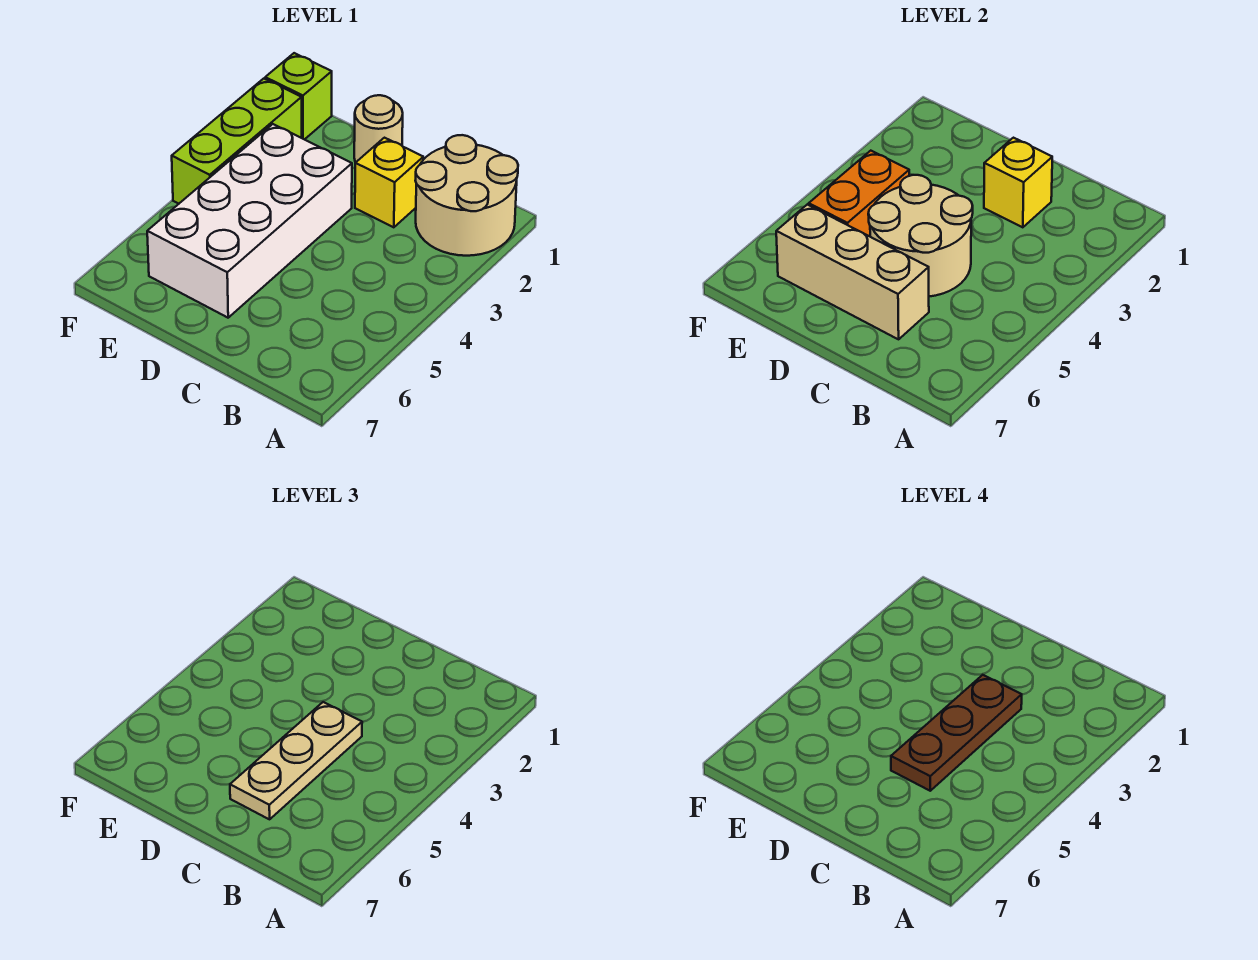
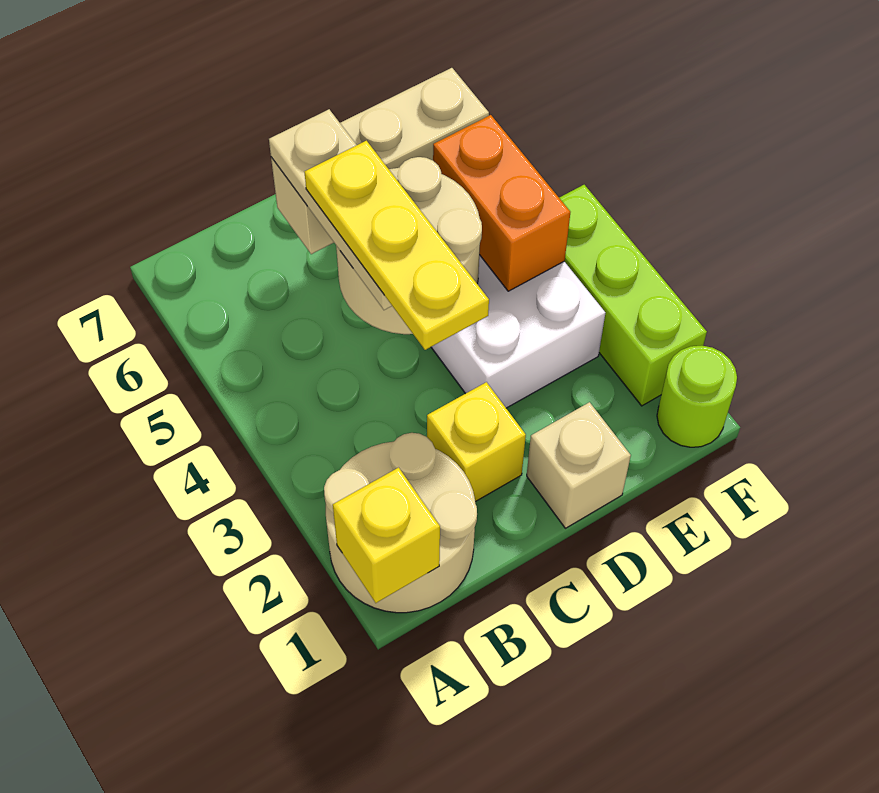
yellow 1x1 brick [984,138,1052,227] -> yellow 1x1 brick moved to [333,468,440,603]
brown 1x3 plate [891,675,1022,791] -> yellow 1x3 plate [305,141,489,350]
tan 1x1 round brick [354,95,403,163] -> tan 1x1 brick [527,402,631,528]
lime 1x1 brick [265,53,332,140] -> lime 1x1 round brick [657,346,737,447]

